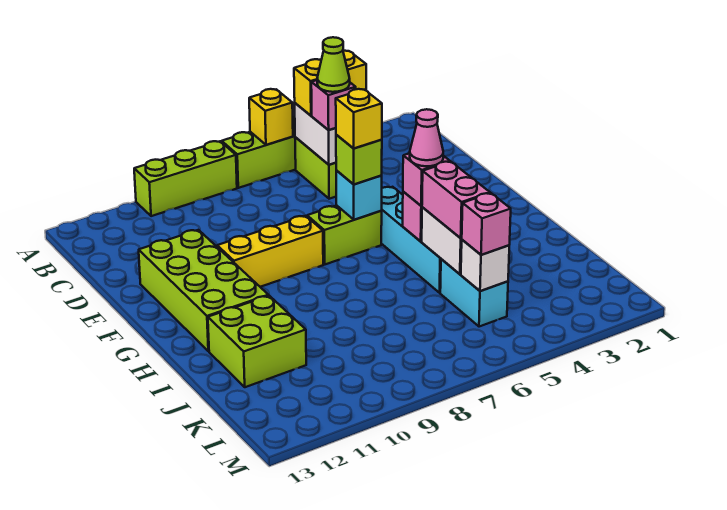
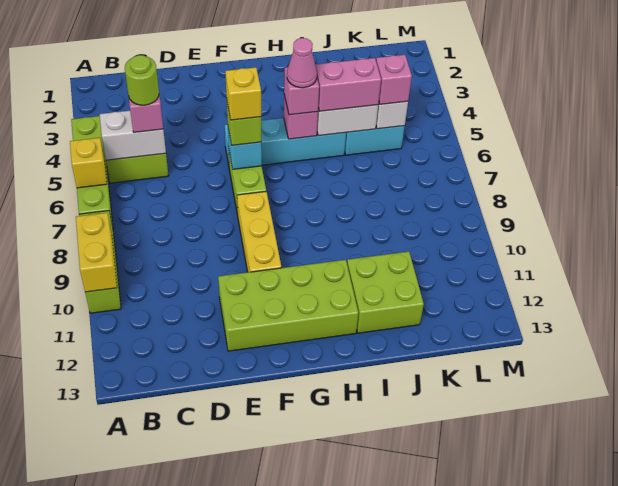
yellow 1x2 brick [294,51,366,116] -> yellow 1x2 brick moved to [76,213,117,292]
lime 1x1 cone [317,37,350,92] -> lime 1x1 round brick [125,55,159,105]

